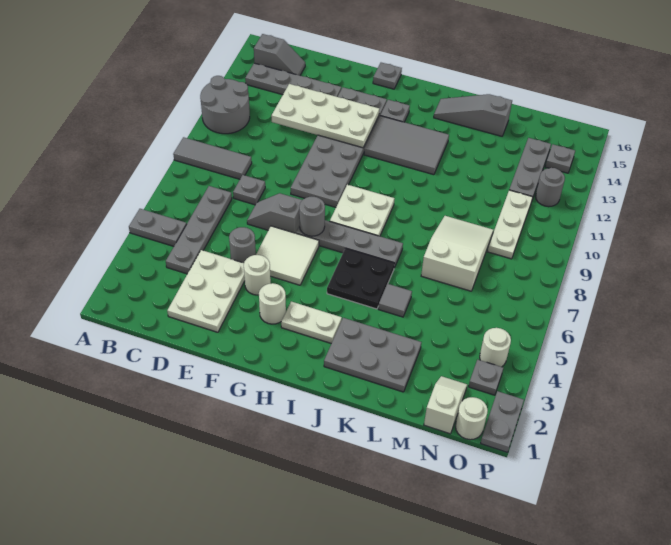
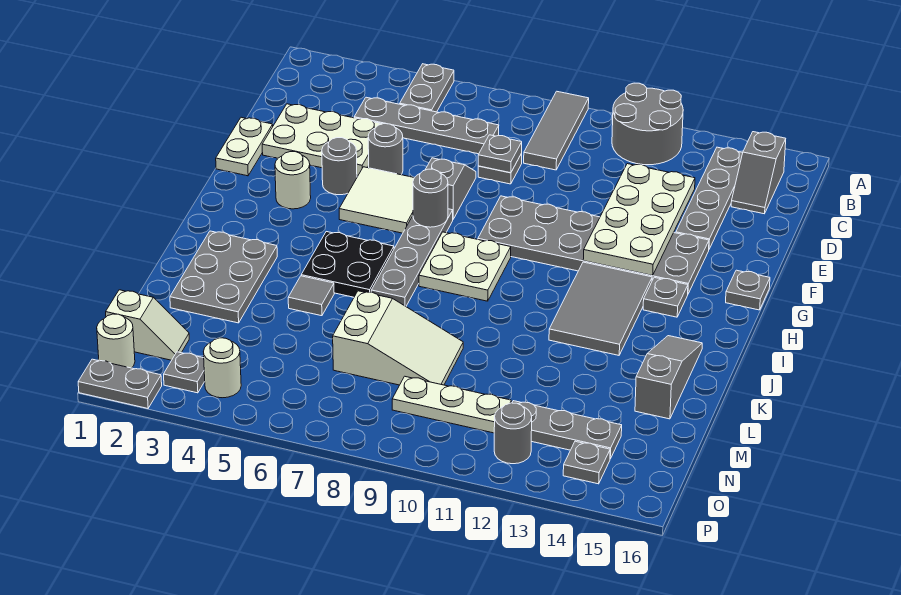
none -> grey 1x1 plate [478,135,522,173]
white 1x1 round brick [244,255,271,295] -> grey 1x1 round brick [322,138,357,195]
white 1x2 plate [281,302,342,344] -> white 1x2 plate moved to [216,117,273,176]

